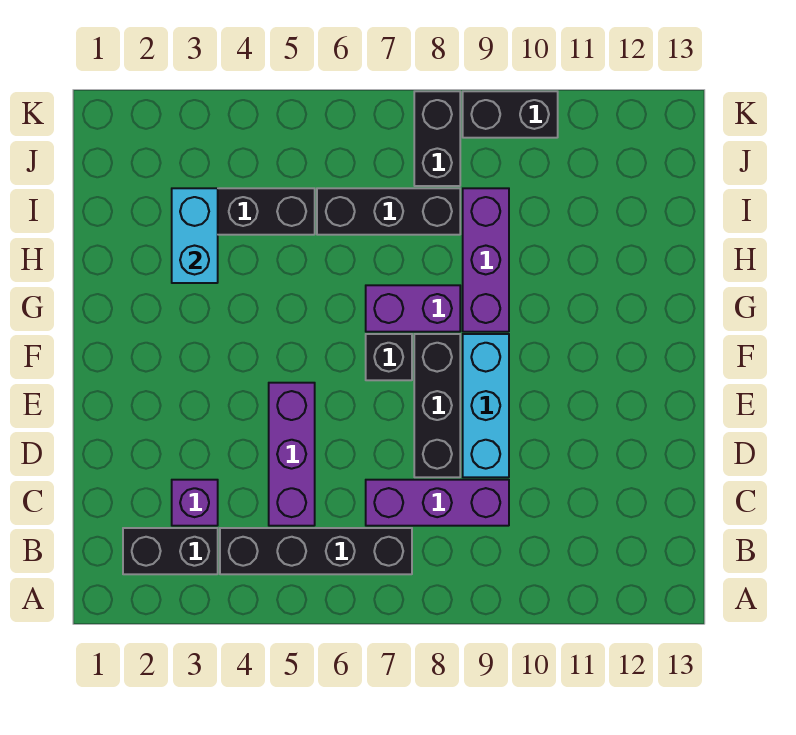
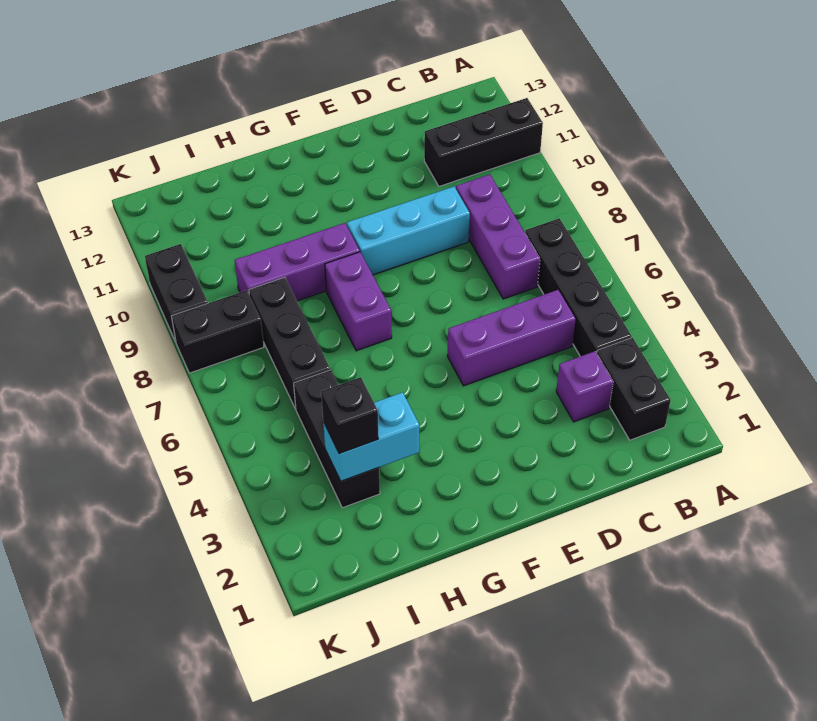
black 1x3 brick [414,334,460,477] -> black 1x3 brick moved to [424,98,543,186]
black 1x1 brick [366,334,412,380] -> black 1x1 brick moved to [321,377,378,454]

